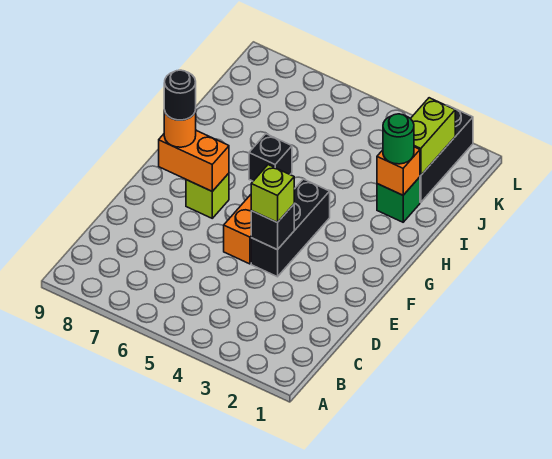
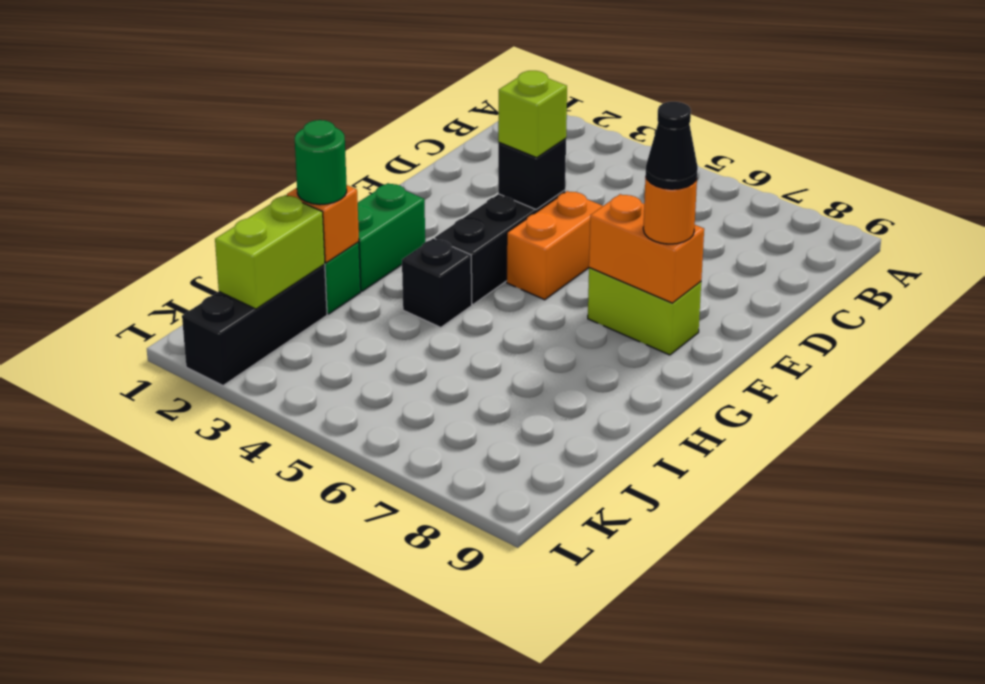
lime 1x1 brick [186,173,229,218] -> lime 1x2 brick [588,268,701,355]
black 1x1 round brick [164,70,196,120] -> black 1x1 cone [646,102,698,189]
none -> green 1x2 brick [358,183,425,291]
black 1x1 brick [249,134,292,181] -> black 1x1 brick moved to [402,238,472,327]

